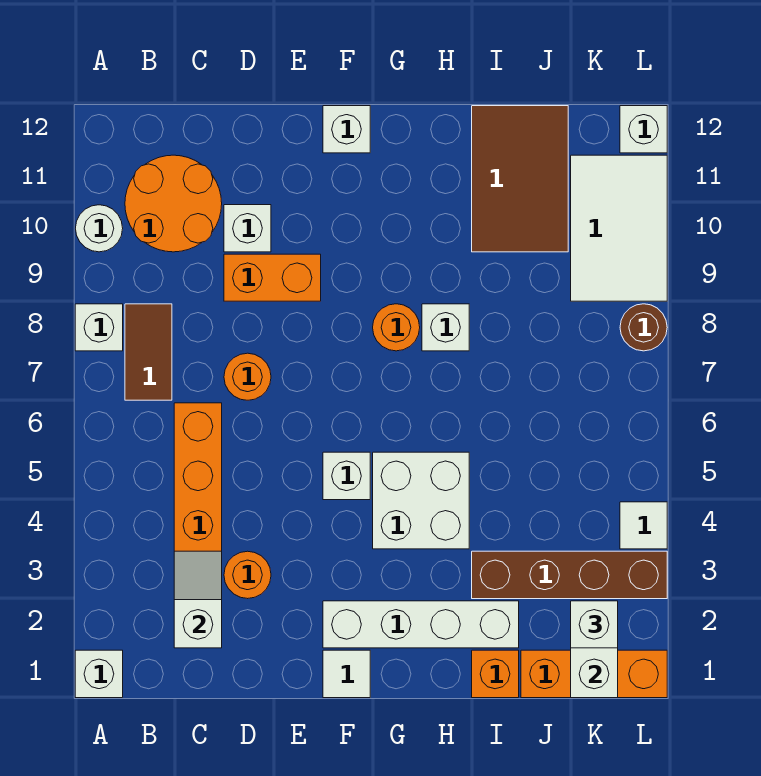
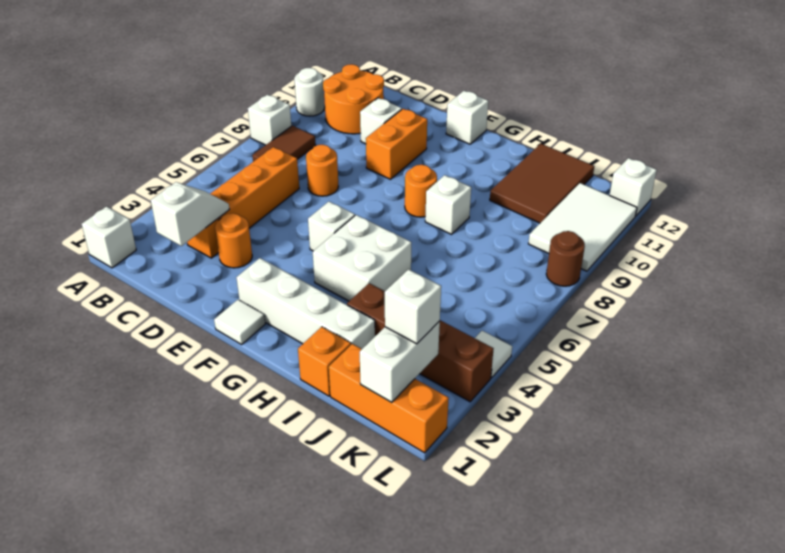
orange 1x2 brick [224,254,321,301] -> orange 1x2 brick turned to [366,109,427,179]

